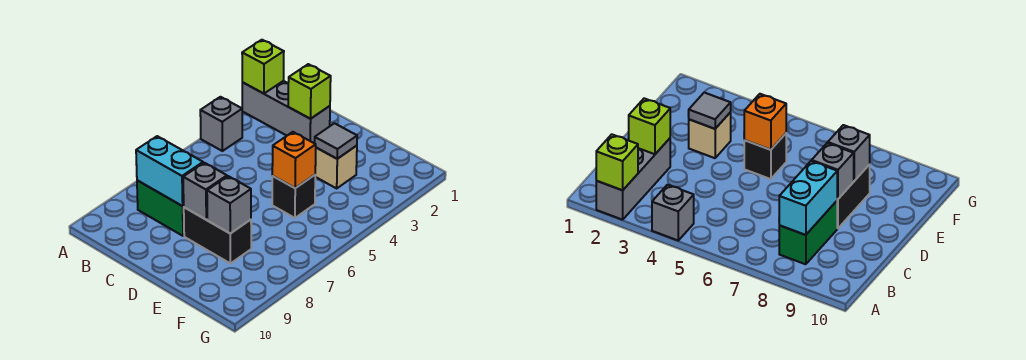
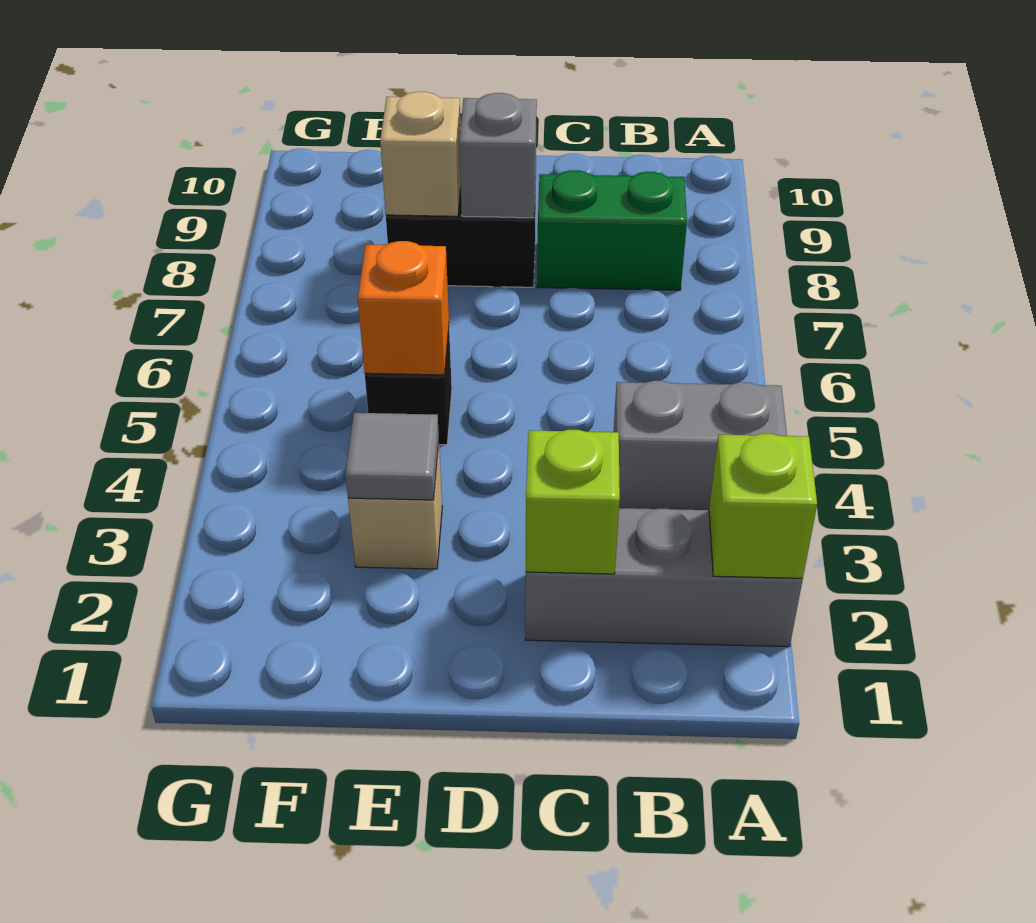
grey 1x1 brick [200,97,242,151] -> grey 1x2 brick [614,381,787,510]
cyan 1x2 brick [136,136,203,206] -> none
grey 1x1 brick [207,176,251,233] -> tan 1x1 brick [380,92,461,216]

